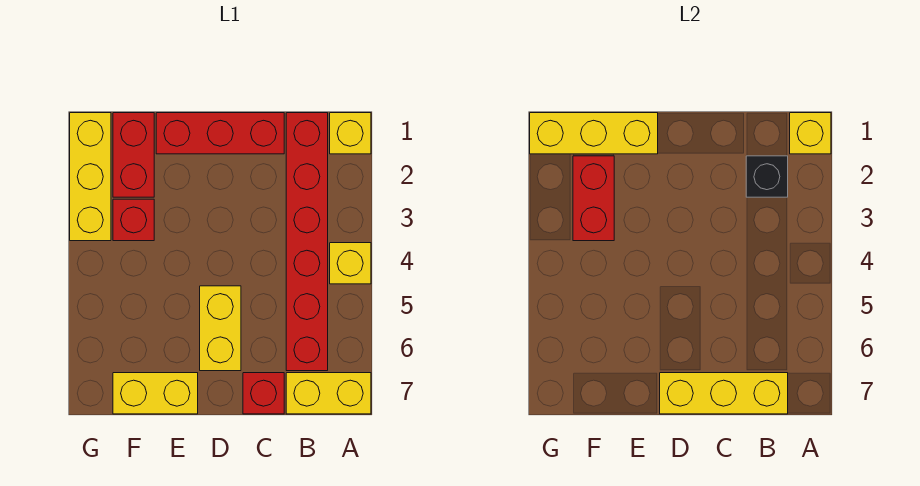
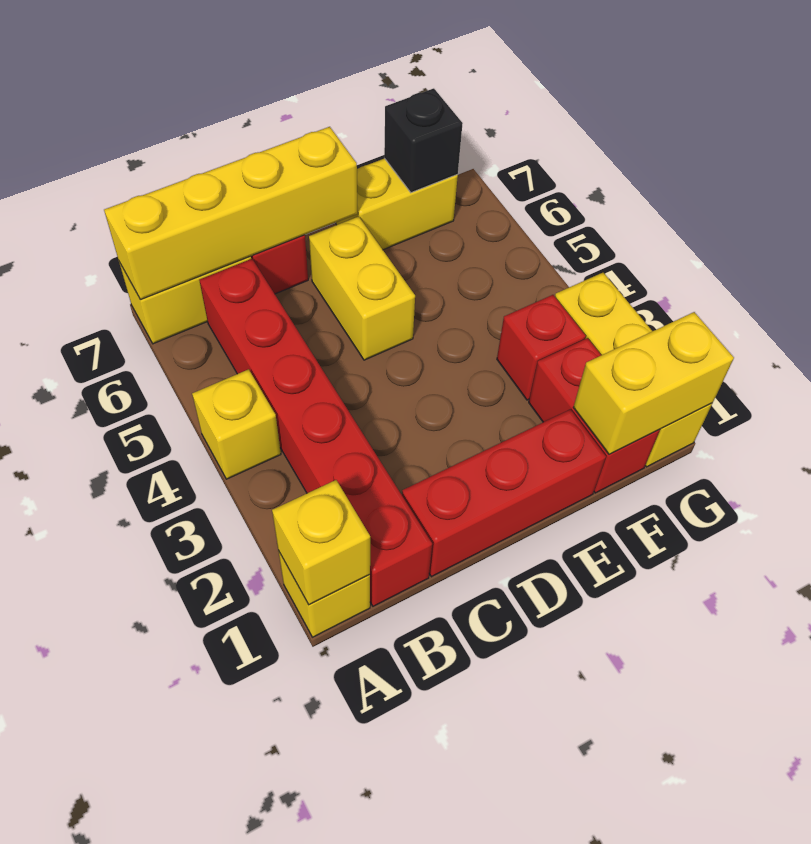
black 1x1 brick [746,156,788,197] -> black 1x1 brick moved to [384,88,463,193]
yellow 1x3 brick [660,373,788,414] -> yellow 1x4 brick [104,127,357,300]
yellow 1x3 brick [530,113,658,154] -> yellow 1x2 brick [573,312,734,454]
red 1x2 brick [573,156,614,241] -> none

